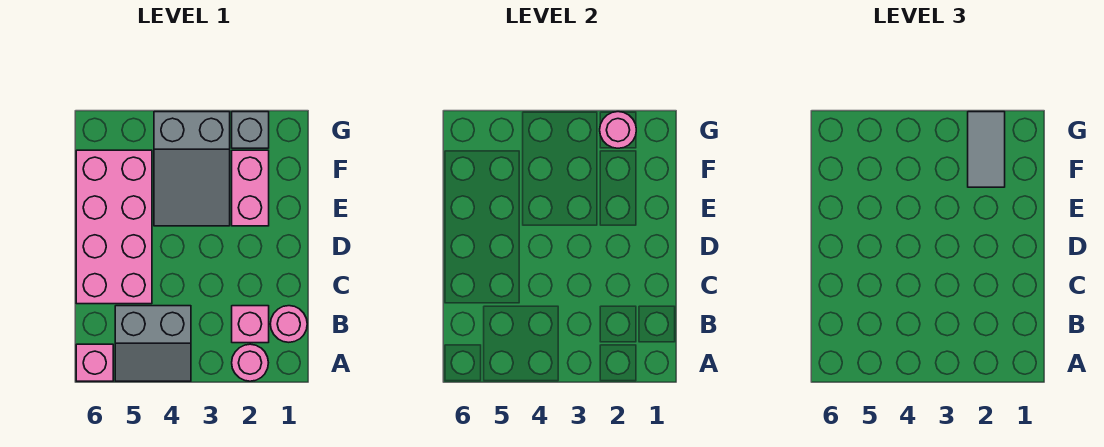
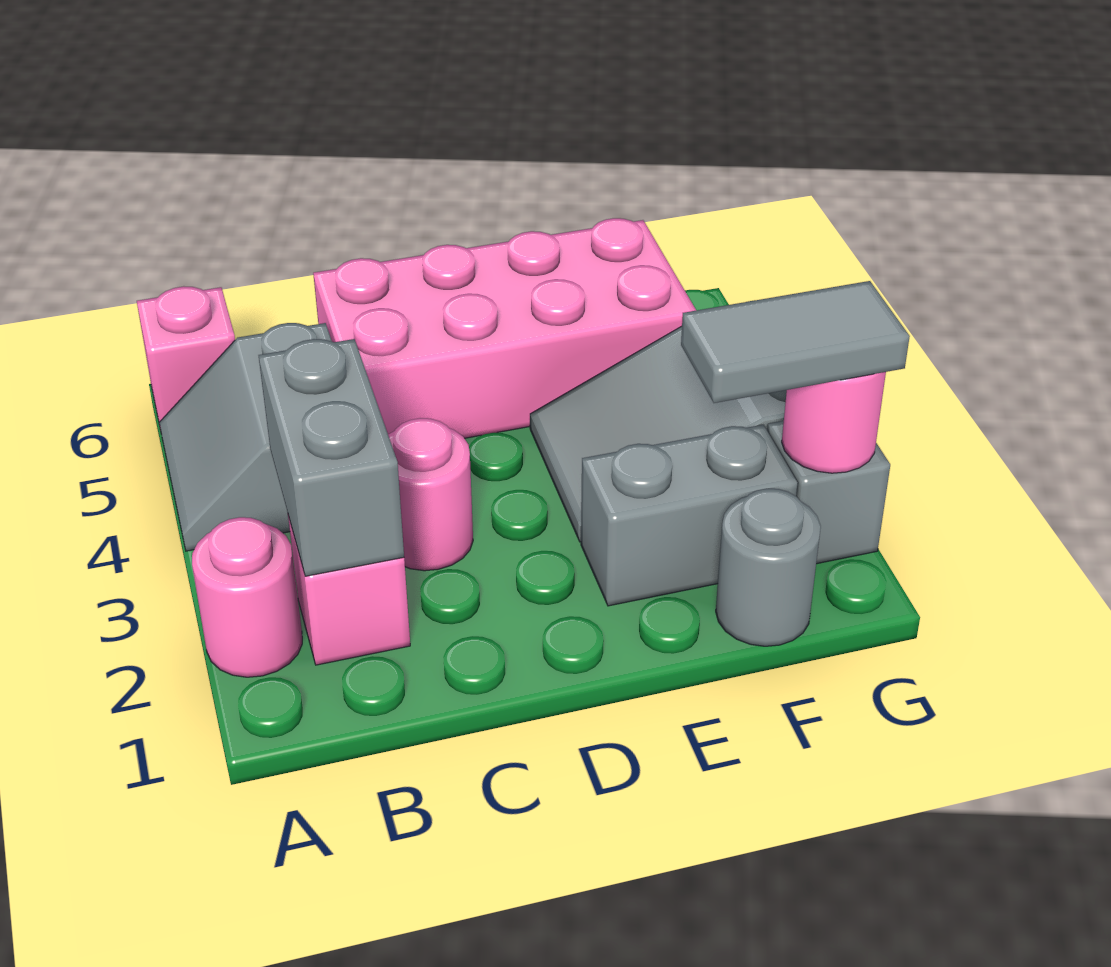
pink 1x1 round brick [270,306,307,342] -> pink 1x1 round brick moved to [388,418,473,571]
none -> grey 1x2 brick [259,339,404,576]
pink 1x2 brick [232,150,269,226] -> grey 1x2 brick [581,425,797,606]
none -> grey 1x1 round brick [716,489,821,646]

